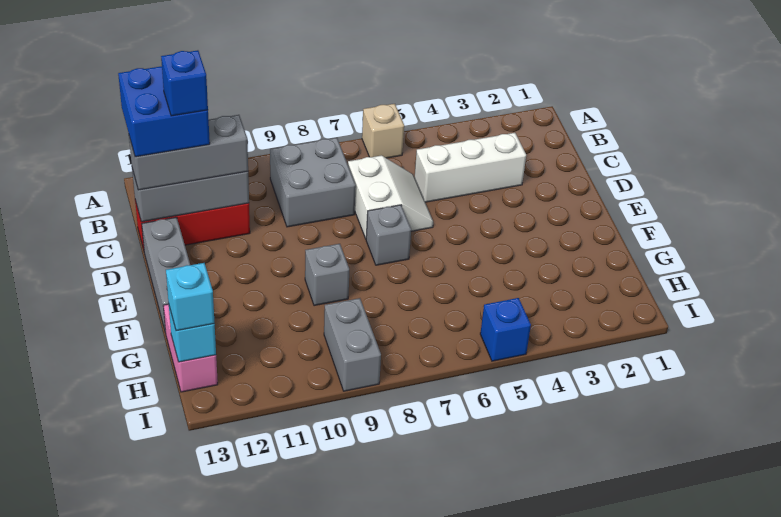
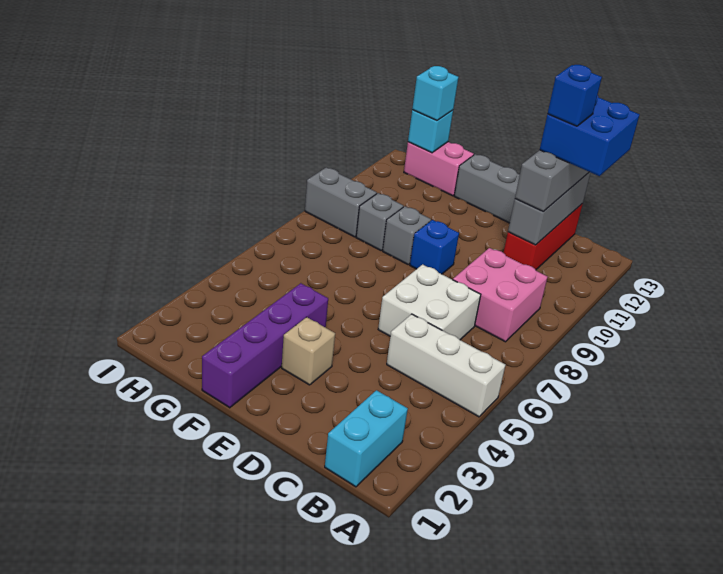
tan 1x1 brick [362,104,404,158] -> tan 1x1 brick moved to [282,317,335,385]
none -> cyan 1x2 brick [325,390,408,487]
grey 2x2 brick [270,138,356,227] -> pink 2x2 brick [453,248,548,342]
white 1x3 brick [415,133,526,202] -> white 1x3 brick turned to [387,314,505,417]
white 2x2 slope [348,156,433,239] -> white 2x2 brick [378,264,481,340]
grey 1x1 brick [366,205,411,265] -> grey 1x1 brick moved to [356,193,403,250]
none -> purple 1x4 brick [202,283,328,408]
blue 1x1 brick [480,298,531,361] -> blue 1x1 brick moved to [410,220,459,274]

